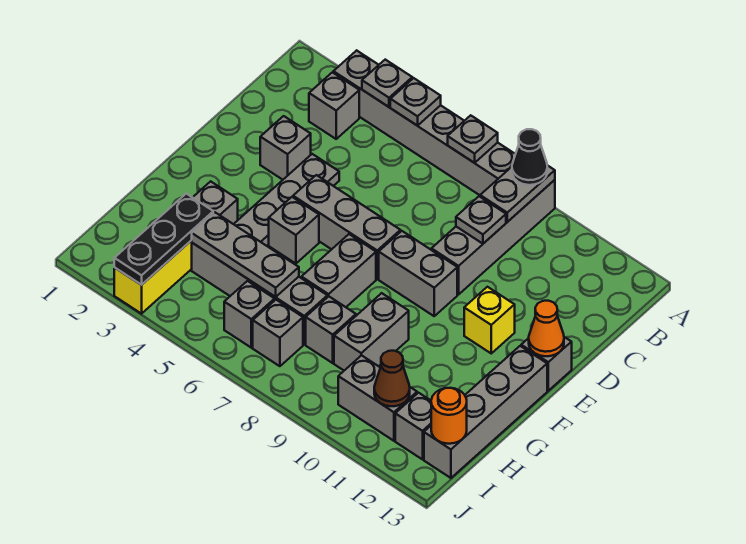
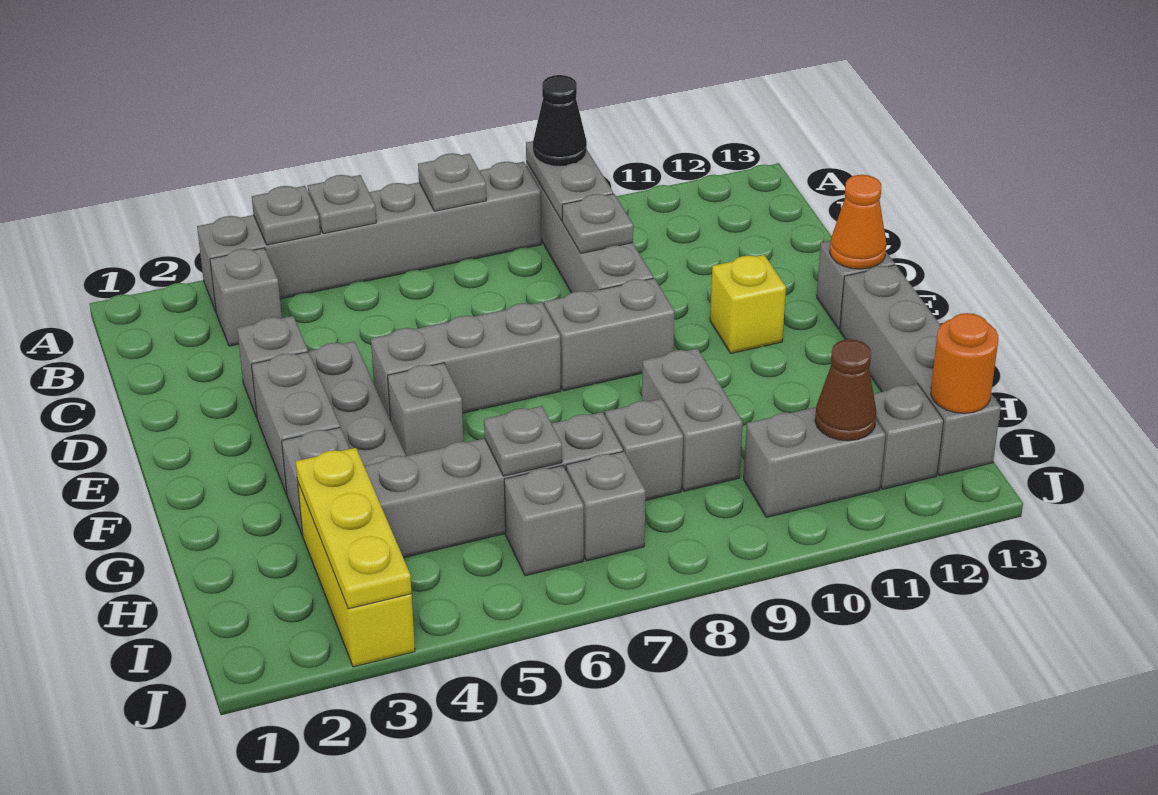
grey 1x2 brick [301,234,376,307] -> grey 1x2 brick moved to [251,352,340,495]
black 1x3 plate [114,194,213,285] -> yellow 1x3 plate [296,448,412,609]
grey 1x3 plate [192,212,299,297] -> grey 1x1 plate [484,406,562,476]

